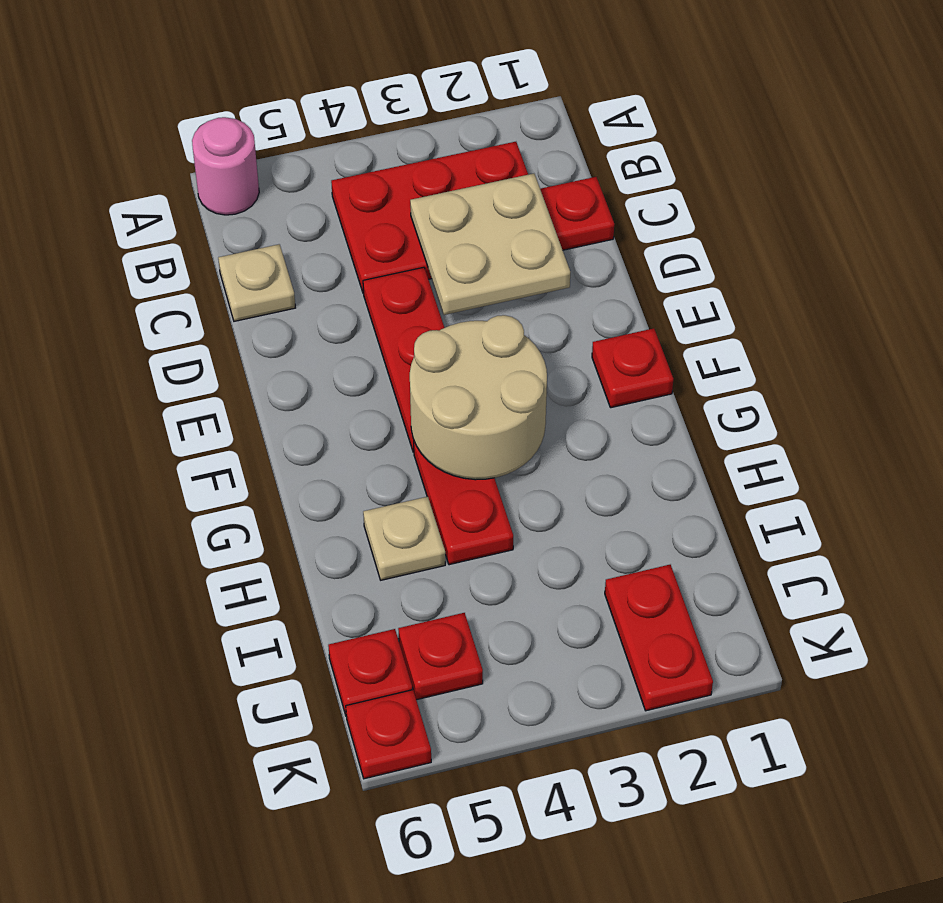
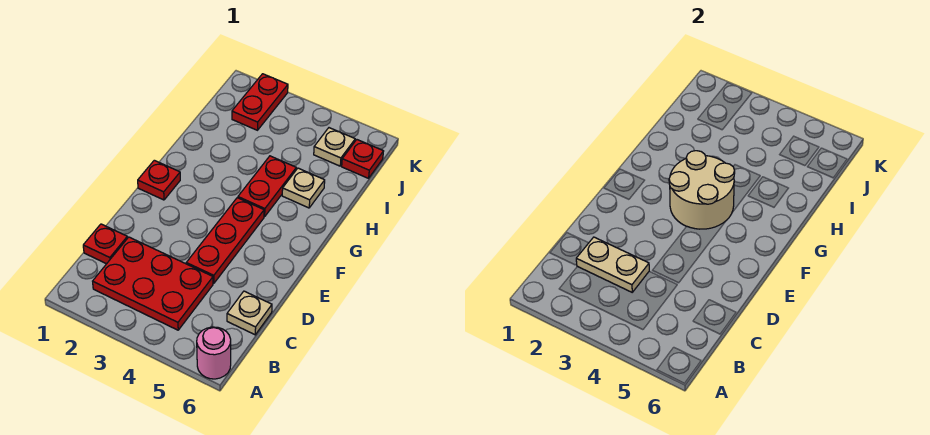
tan 2x2 plate [410,174,570,315] -> tan 1x2 plate [576,237,649,292]
red 1x1 plate [398,613,483,700] -> tan 1x1 plate [314,128,355,166]
red 1x1 plate [346,690,431,779] -> none

